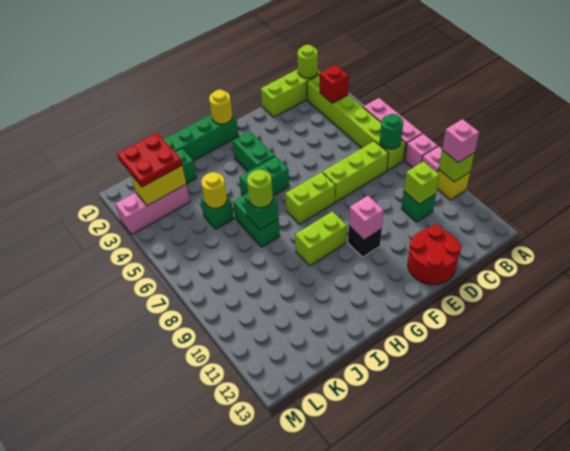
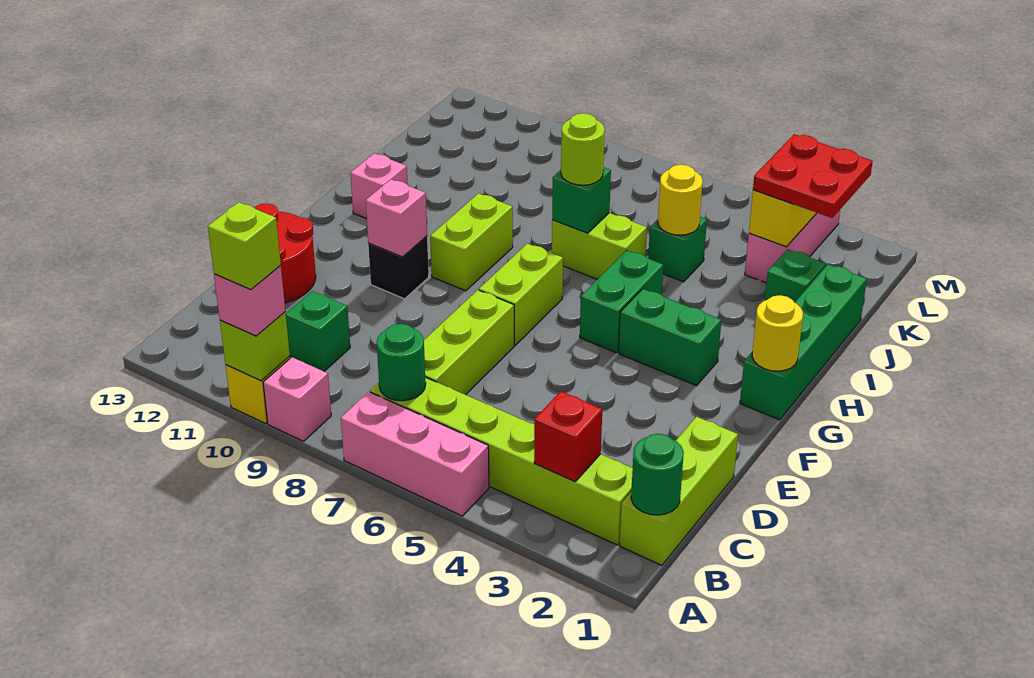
pink 1x1 brick [405,134,438,168] -> pink 1x1 brick moved to [350,153,408,219]
lime 1x1 round brick [298,45,318,78] -> green 1x1 round brick [631,434,684,515]
lime 1x1 brick [404,161,439,204] -> lime 1x1 brick moved to [208,202,281,290]
green 1x2 brick [233,193,280,247] -> lime 1x2 brick [552,213,647,279]

